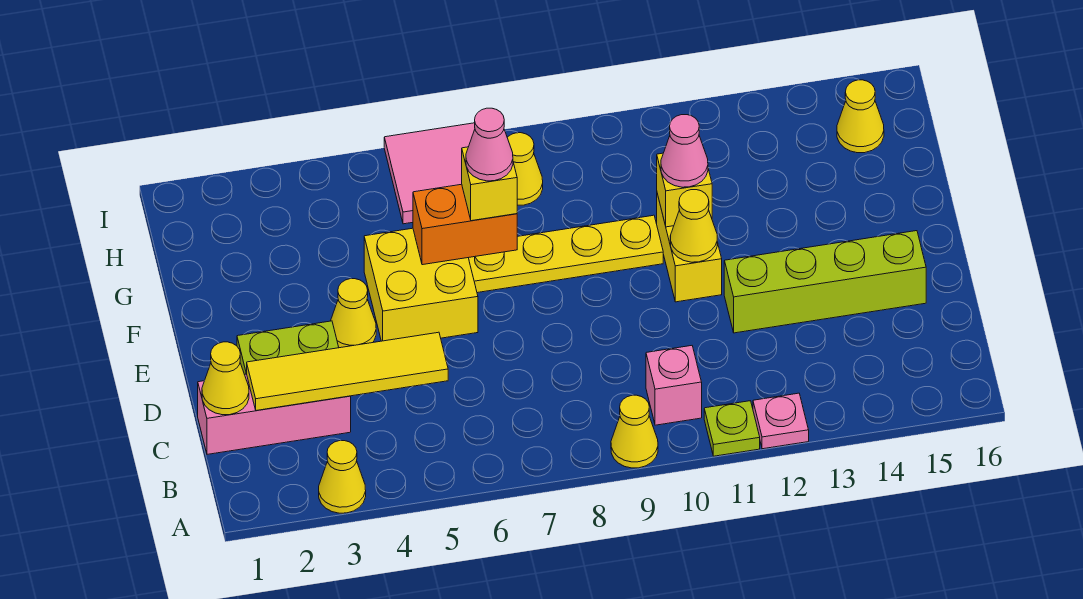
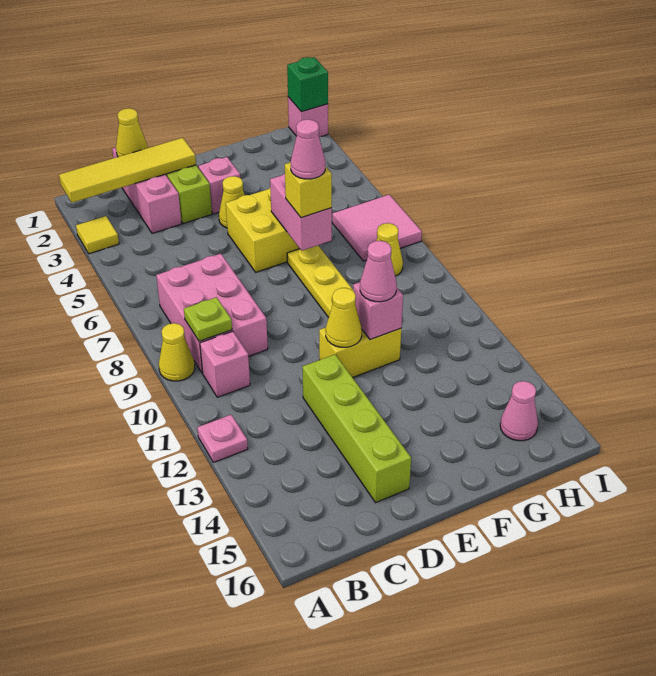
yellow 1x1 cone [319,441,366,513] -> yellow 1x1 tile [76,216,119,254]
lime 1x1 plate [704,401,760,456] -> lime 1x1 plate moved to [184,297,232,341]
none -> pink 2x3 brick [156,254,268,373]
yellow 1x4 tile [247,332,448,410] -> yellow 1x4 tile turned to [59,138,196,203]
none -> pink 1x1 brick [198,157,240,214]
orange 1x2 brick [413,184,517,265] -> pink 1x2 brick [270,174,332,251]
yellow 1x1 brick [657,153,712,227] -> pink 1x1 brick [353,282,403,340]
yellow 1x1 cone [837,80,884,153] -> pink 1x1 cone [500,381,538,441]
none -> pink 1x1 brick [288,97,328,137]
none -> green 1x1 brick [287,57,328,112]

